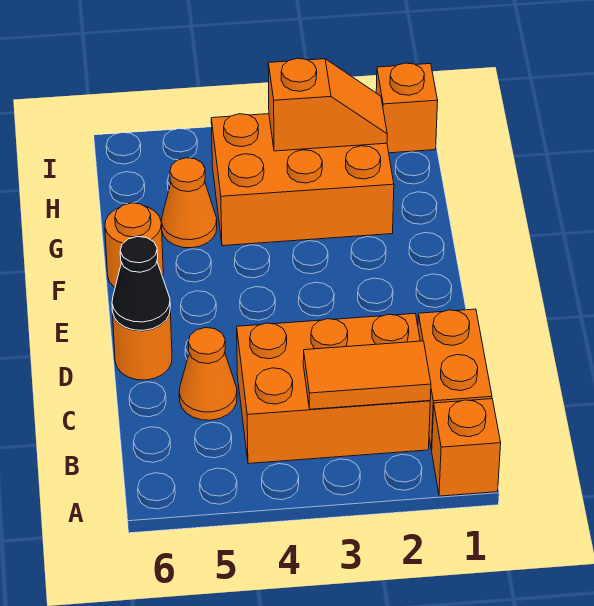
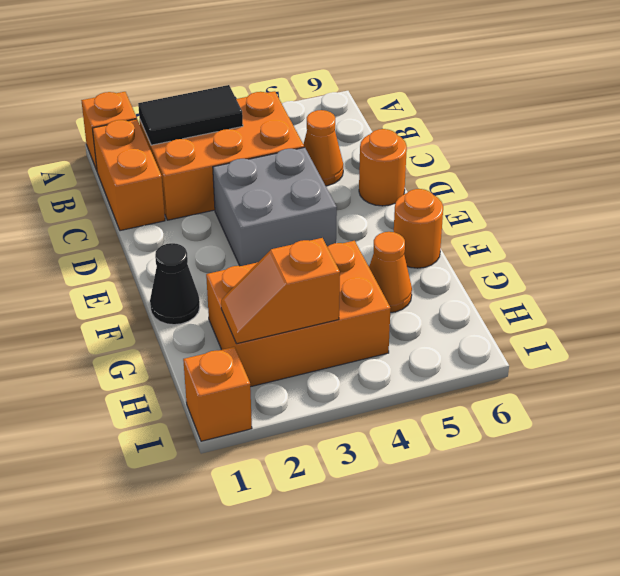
orange 1x2 tile [303,341,431,409] -> black 1x2 tile [138,85,243,145]
none -> grey 2x2 brick [213,147,337,266]
black 1x1 cone [112,237,170,330] -> black 1x1 cone moved to [150,243,200,325]

